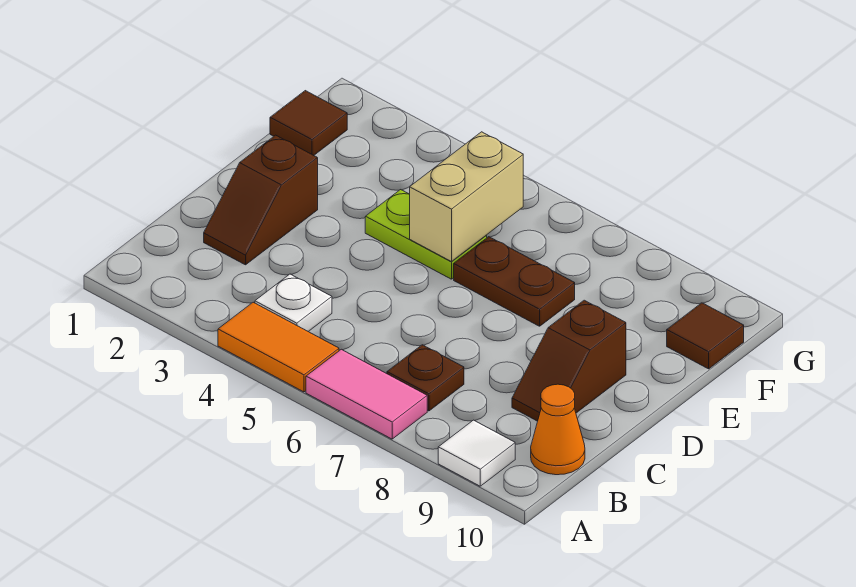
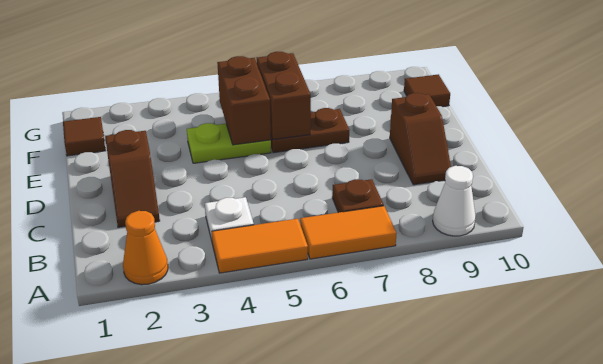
pink 1x2 tile [306,349,427,439] -> orange 1x2 tile [300,206,397,259]
white 1x1 tile [438,420,515,486] -> white 1x1 cone [433,166,476,236]
orange 1x1 cone [531,384,585,475] -> orange 1x1 cone moved to [123,211,168,285]
tan 1x2 brick [410,132,523,262] -> brown 1x2 brick [217,56,271,145]
none -> brown 1x2 brick [257,52,311,140]

